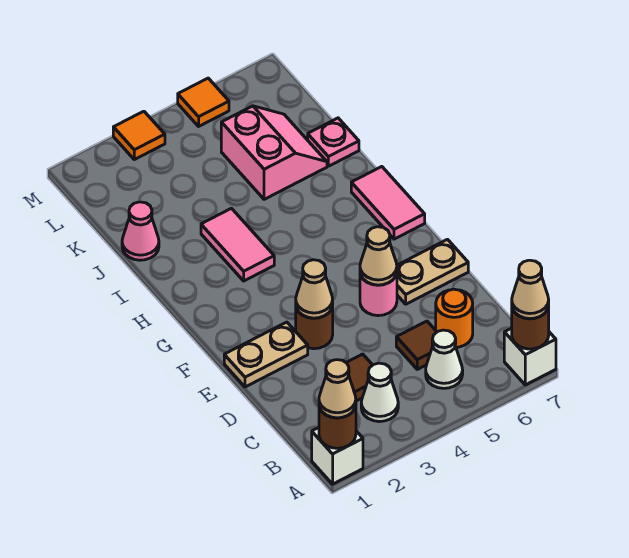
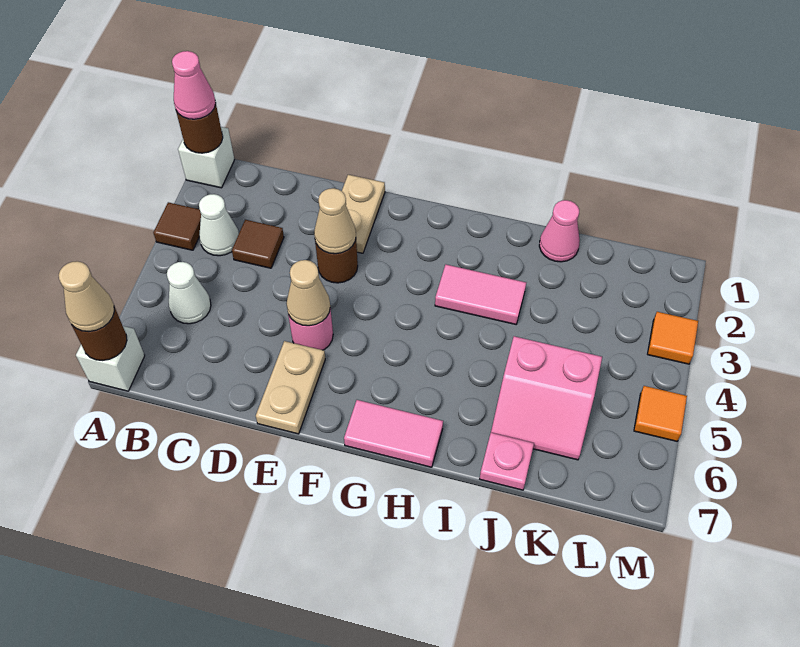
tan 1x1 cone [319,360,356,418] -> pink 1x1 cone [172,51,216,119]
brown 1x1 tile [396,321,437,369] -> brown 1x1 tile moved to [153,202,201,250]
orange 1x1 round brick [436,289,473,347] -> none

